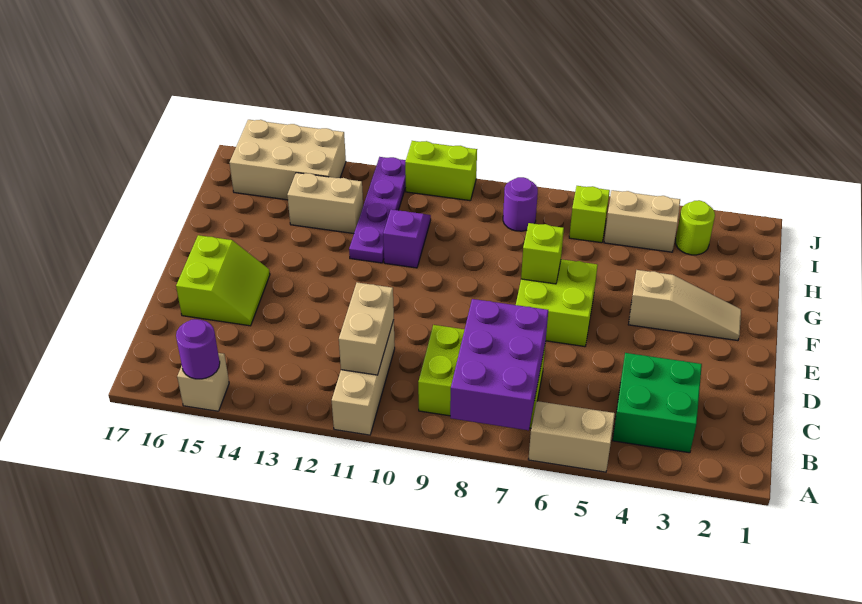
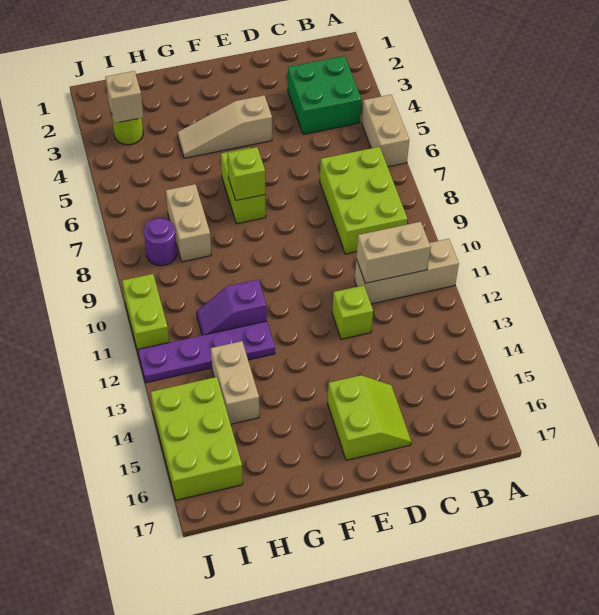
purple 2x3 brick [450,299,548,430] -> none
tan 1x1 brick [177,353,229,411] -> tan 1x1 brick moved to [105,71,143,123]
purple 1x1 round brick [176,319,220,379] -> none
lime 2x2 slope [176,235,270,326] -> lime 2x2 slope turned to [327,375,411,460]
lime 2x2 brick [516,259,598,347] -> lime 1x2 brick [221,148,266,224]
tan 1x3 slope [628,270,741,341] -> tan 1x3 slope turned to [177,95,272,158]
tan 1x2 brick [604,190,680,252] -> tan 1x2 brick moved to [166,184,211,262]
lime 1x1 brick [569,186,610,243] -> lime 1x1 brick moved to [332,285,373,339]
tan 2x3 brick [230,120,346,200] -> lime 2x3 brick [151,377,243,500]

